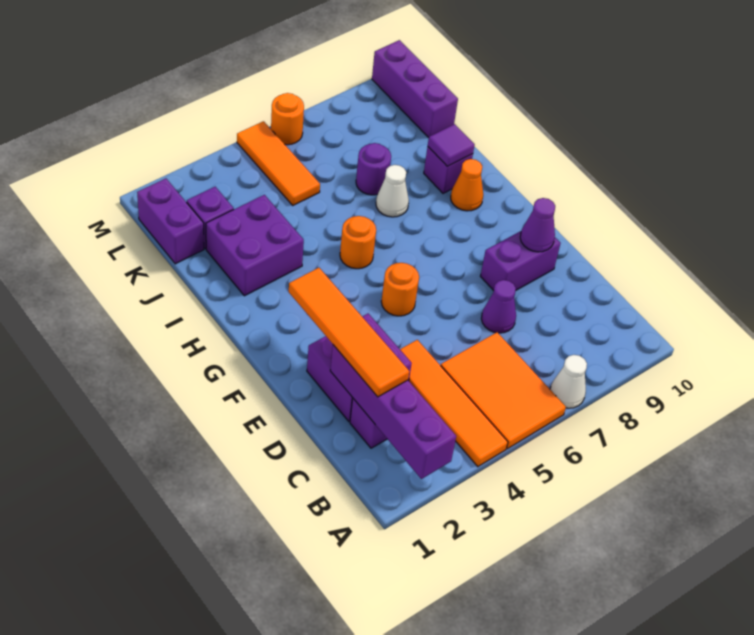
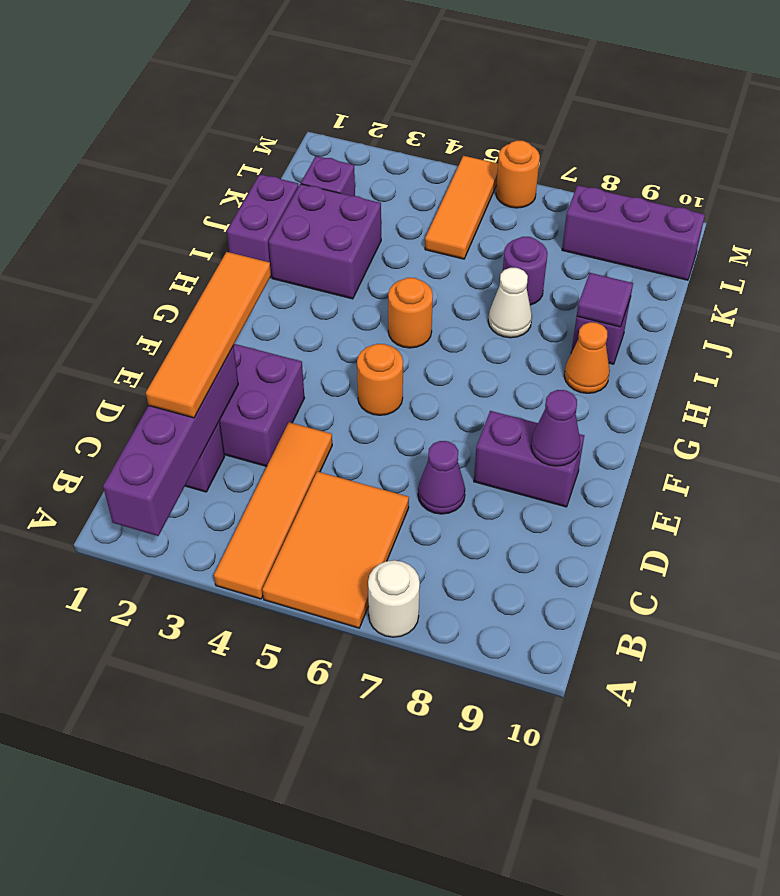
white 1x1 cone [550,355,587,408] -> white 1x1 round brick [368,560,420,637]
purple 1x2 brick [137,179,204,264] -> purple 1x2 brick moved to [227,174,299,276]
purple 1x3 brick [372,40,458,138] -> purple 1x3 brick turned to [562,185,705,280]

